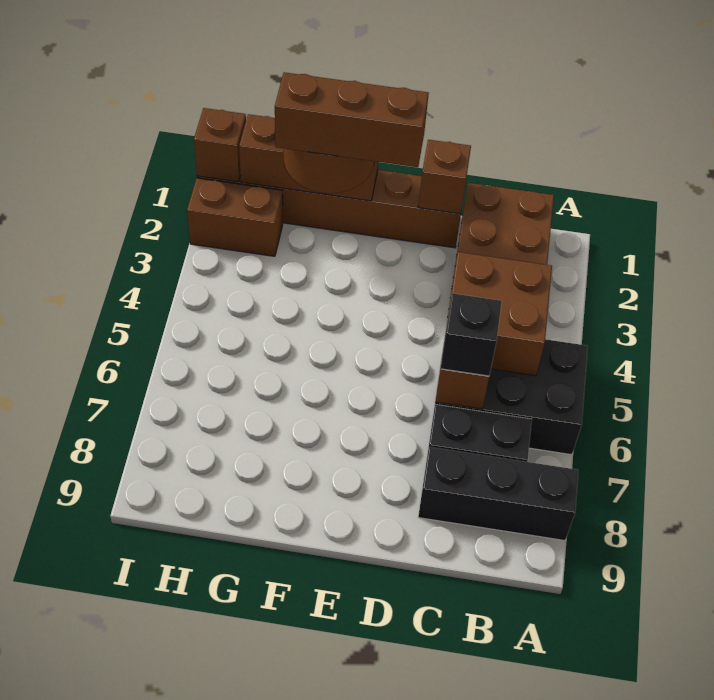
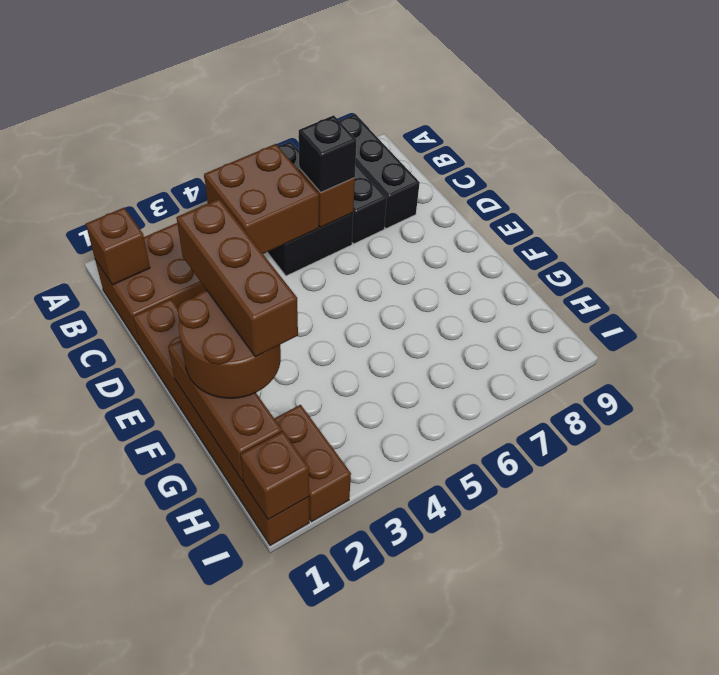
brown 1x1 brick [418,140,471,214] -> brown 1x1 brick moved to [86,208,150,285]

